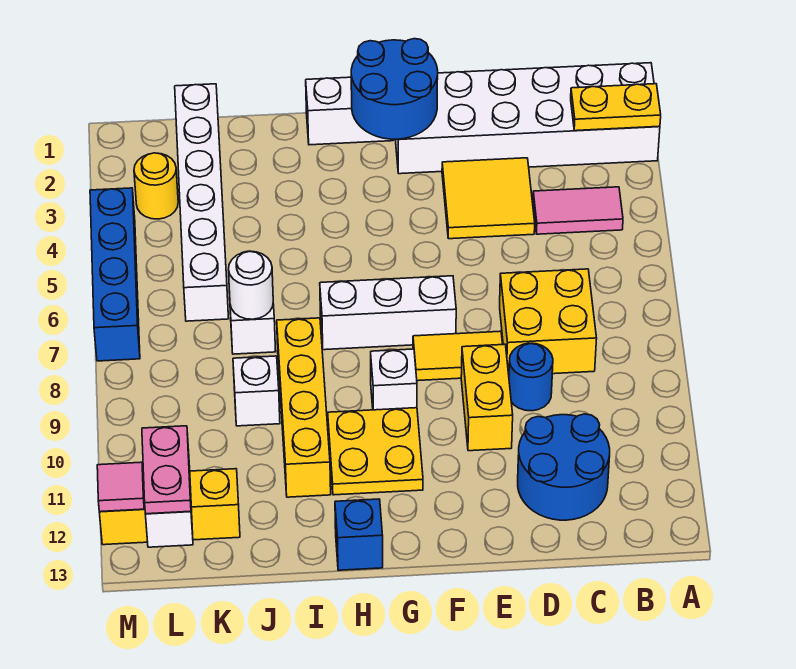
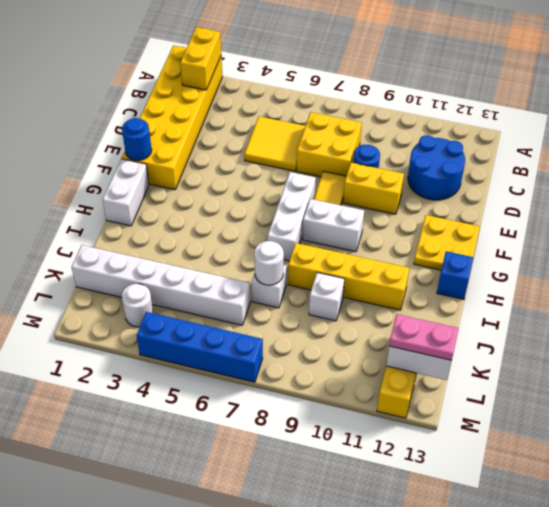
white 2x6 brick [395,63,660,174] -> yellow 2x6 brick [122,46,223,190]
yellow 1x2 plate [571,84,661,131] -> yellow 1x2 brick [180,27,221,90]
pink 1x2 tile [533,187,623,234] -> none
yellow 2x2 tile [442,158,535,239] -> yellow 2x2 tile moved to [244,116,305,171]
blue 2x2 round brick [351,39,438,139] -> blue 1x1 round brick [122,118,152,160]
white 1x1 brick [371,349,417,410] -> white 1x2 brick [303,199,364,252]
yellow 2x2 plate [328,408,423,495] -> yellow 2x2 plate moved to [414,215,480,270]
yellow 1x1 round brick [134,153,178,219] -> white 1x1 round brick [122,284,153,327]
pink 1x1 tile [97,462,144,512] -> none

